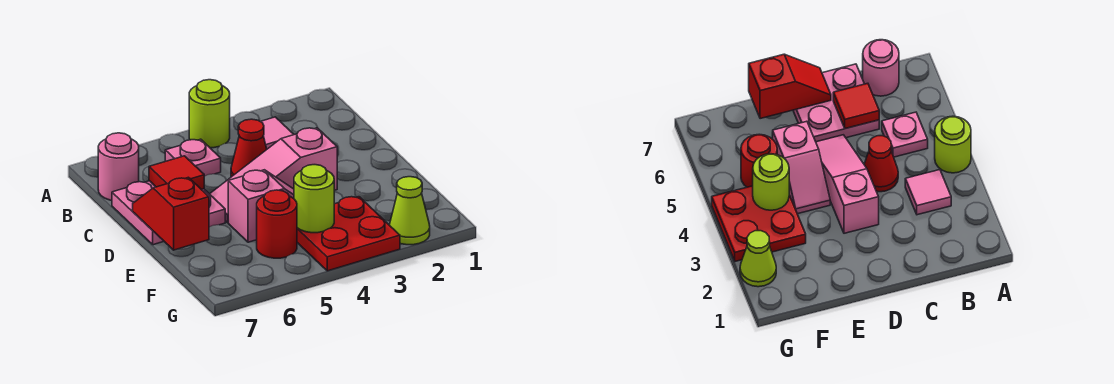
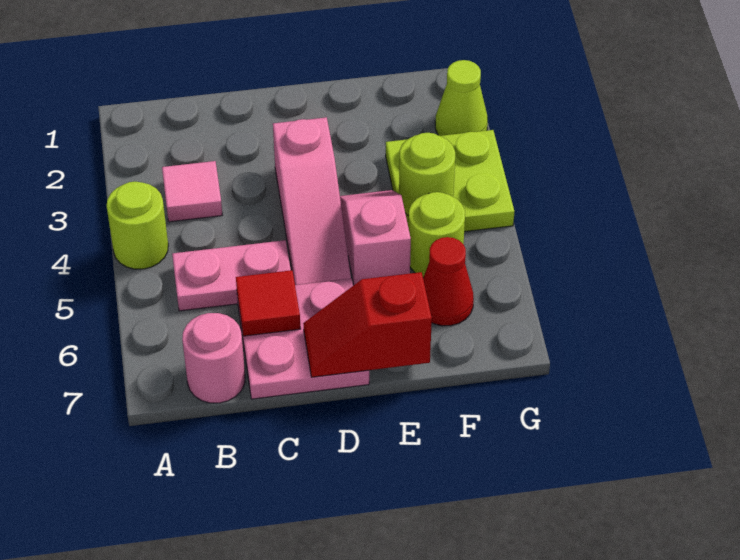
pink 1x1 plate [165,139,221,176] -> pink 1x2 plate [172,240,291,311]
red 1x1 cone [231,119,267,177] -> red 1x1 cone moved to [423,237,474,326]
red 2x2 plate [297,197,400,271] -> lime 2x2 plate [386,130,515,232]
red 1x1 round brick [257,190,297,258] -> lime 1x1 round brick [409,192,465,277]

